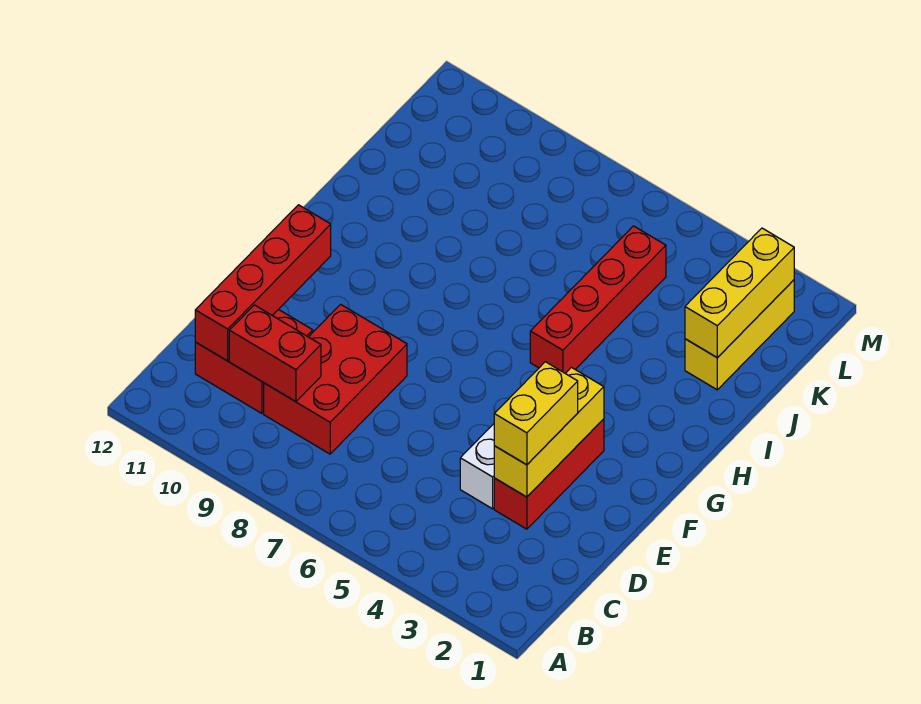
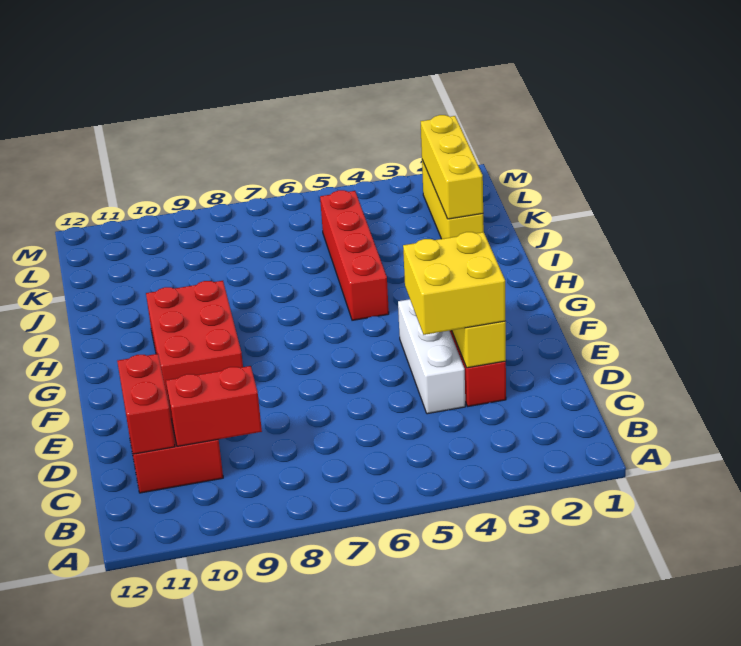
red 2x3 brick [264,304,407,454] -> red 2x3 brick moved to [146,281,243,393]
red 1x4 brick [195,205,331,361] -> red 1x2 brick [117,354,175,454]
yellow 1x2 brick [494,362,578,465] -> yellow 2x2 brick [403,232,505,335]

